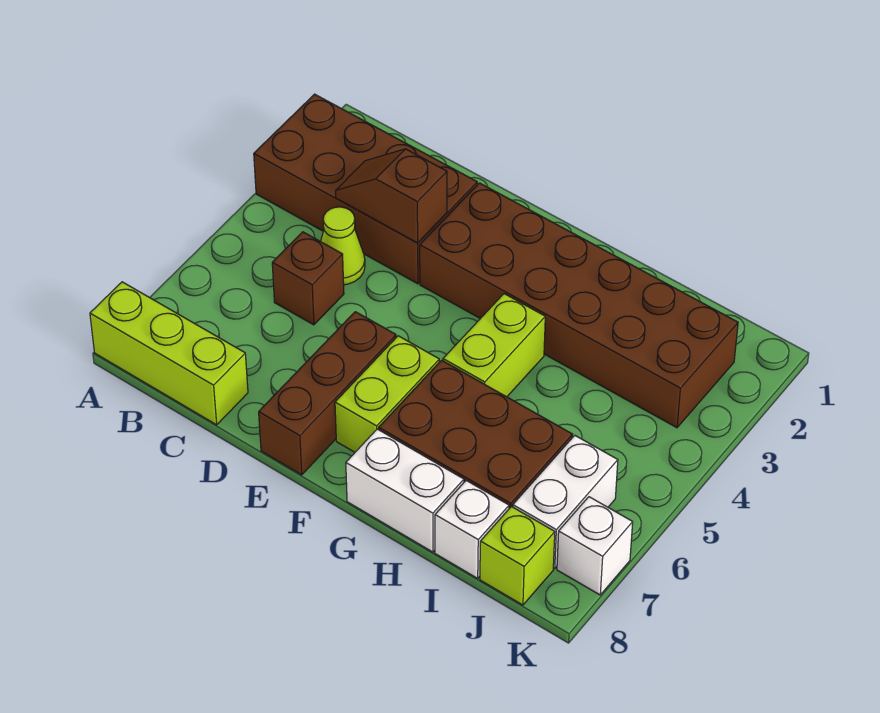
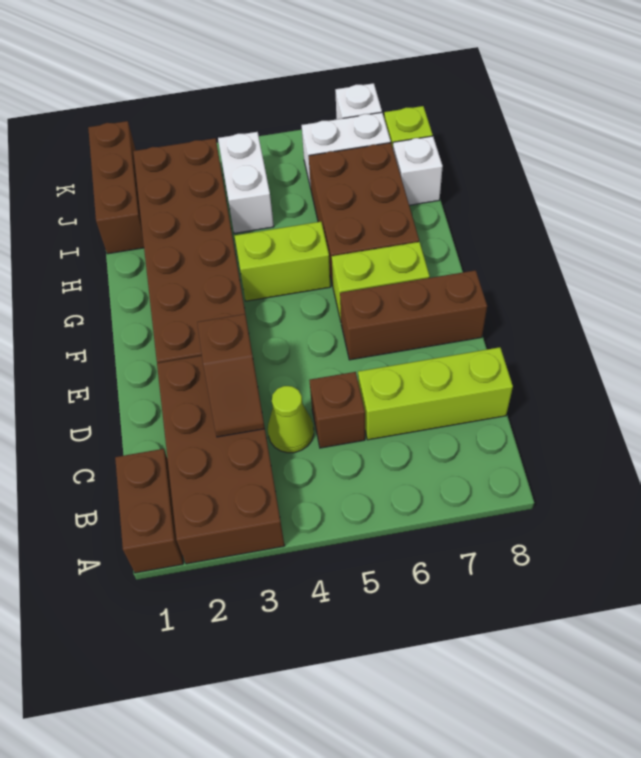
none -> brown 1x2 brick [115,449,183,573]
lime 1x3 brick [90,282,248,425] -> lime 1x3 brick turned to [358,347,513,440]
white 1x2 brick [346,429,464,552] -> white 1x2 brick moved to [218,132,274,233]
none -> brown 1x3 brick [88,121,144,254]

